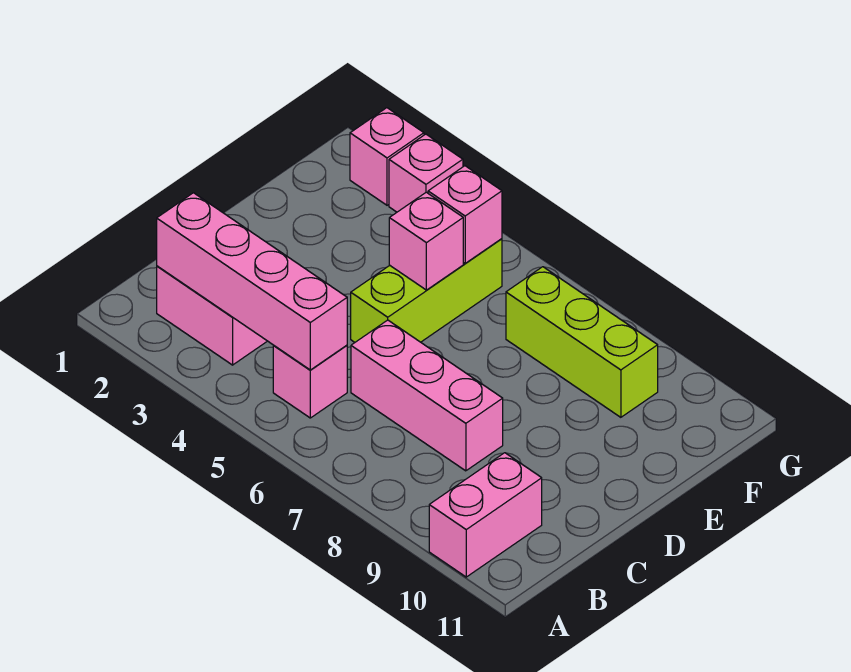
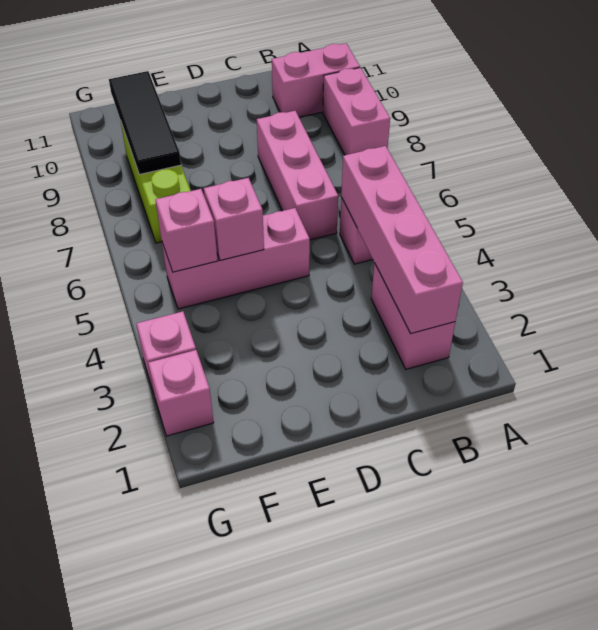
none -> pink 1x2 brick [323,68,390,155]
lime 1x3 brick [351,239,502,342] -> pink 1x3 brick [162,208,310,309]
none -> black 1x3 tile [109,71,181,175]

